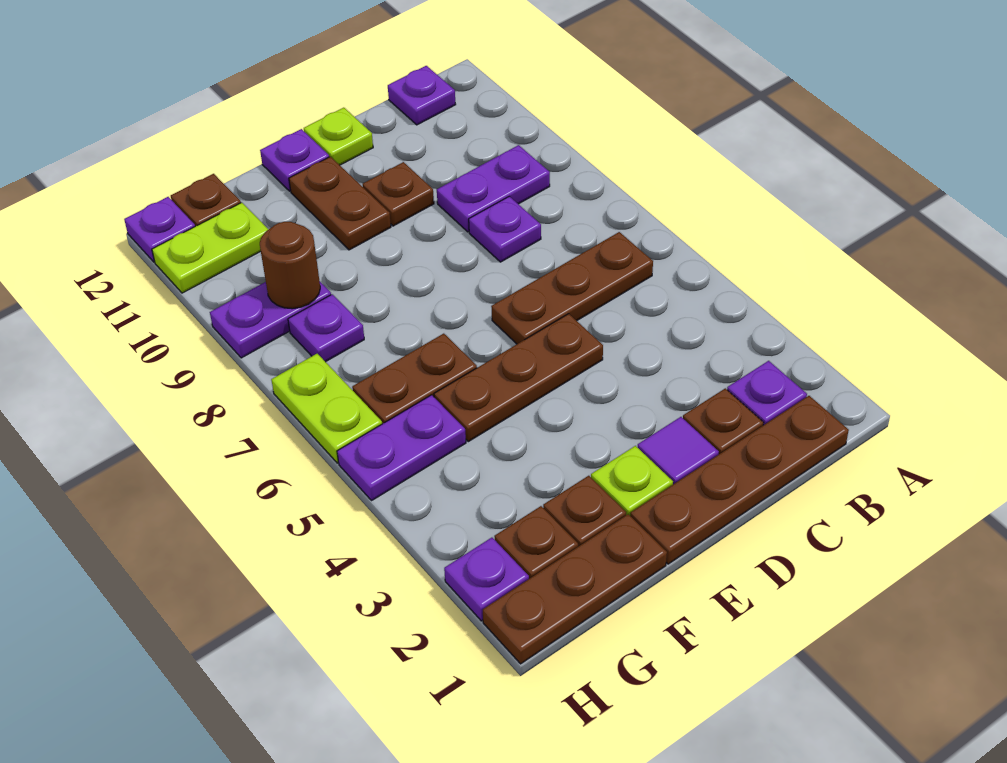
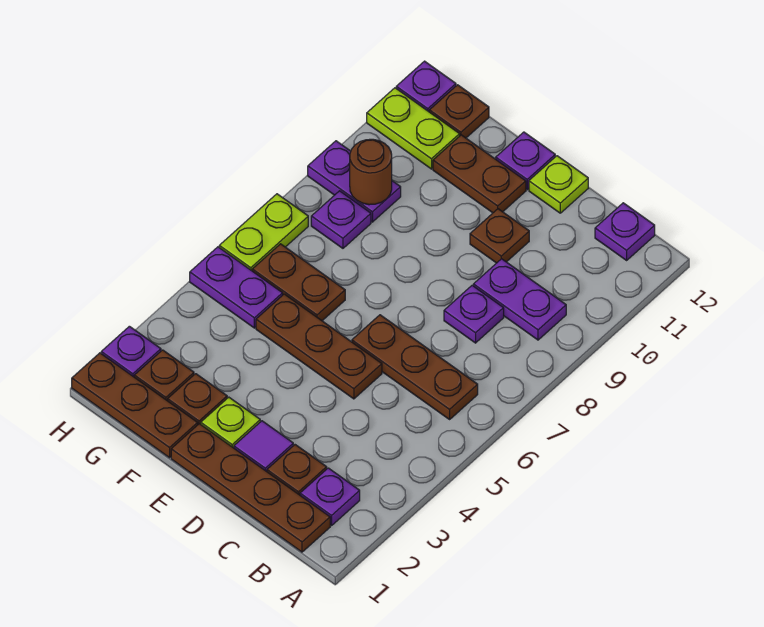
brown 1x2 plate [289,157,391,250] -> brown 1x2 plate turned to [433,135,526,213]

